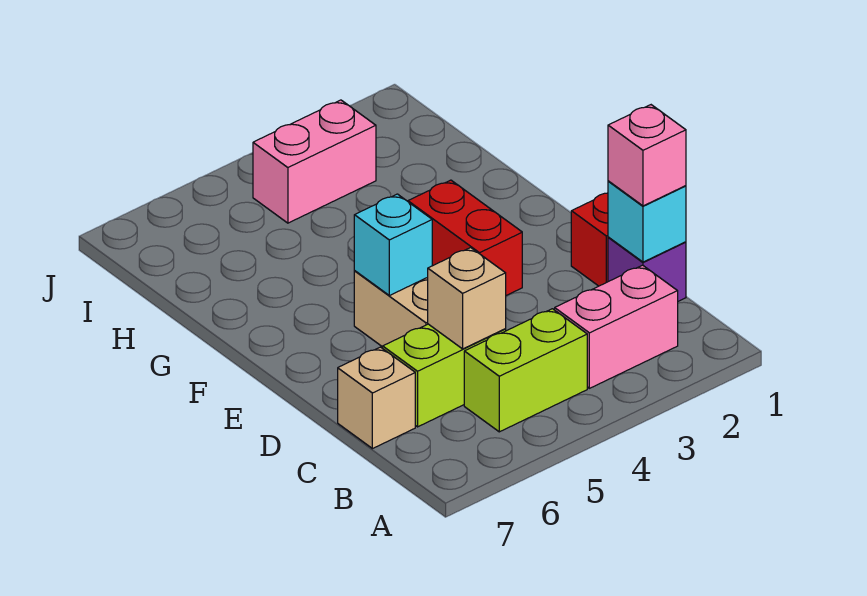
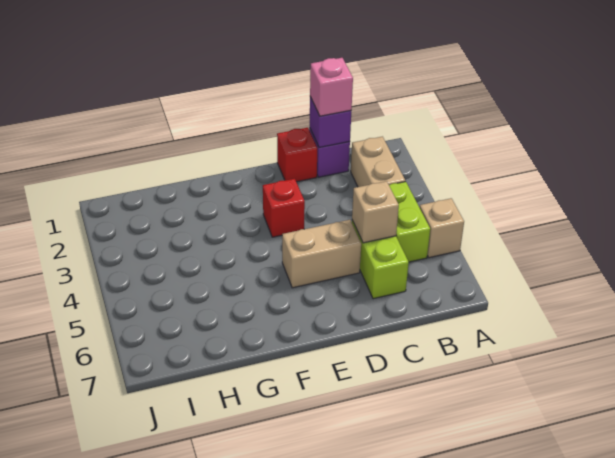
pink 1x2 brick [555,265,678,388] -> tan 1x2 brick [351,137,405,187]
cyan 1x1 brick [608,181,686,262] -> purple 1x1 brick [310,97,351,148]
tan 1x1 brick [338,347,415,449] -> tan 1x1 brick moved to [420,198,464,258]
red 1x2 brick [408,180,522,295] -> red 1x1 brick [263,179,305,237]
cyan 1x1 brick [354,194,432,296] -> none
pink 1x2 brick [253,100,376,223] -> none

